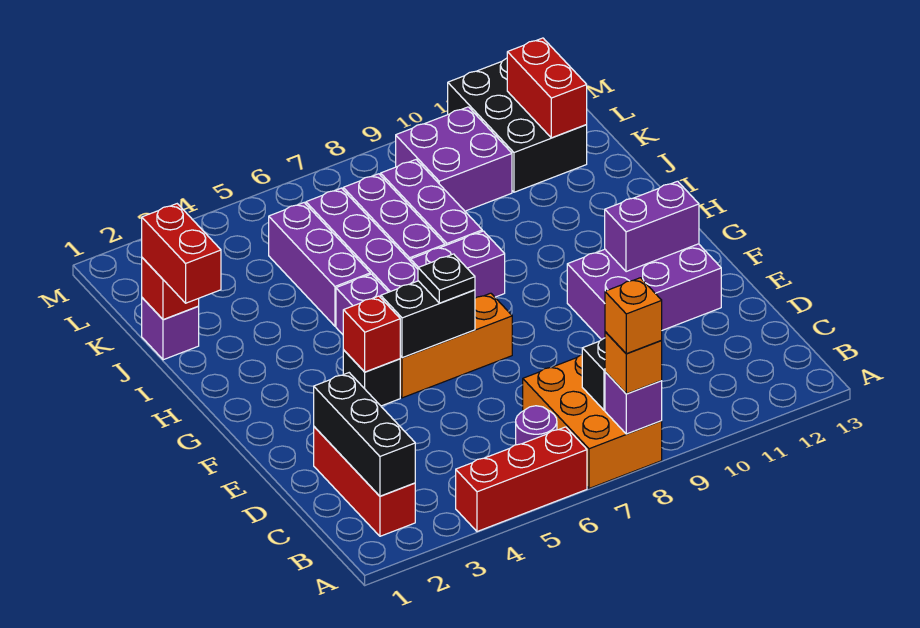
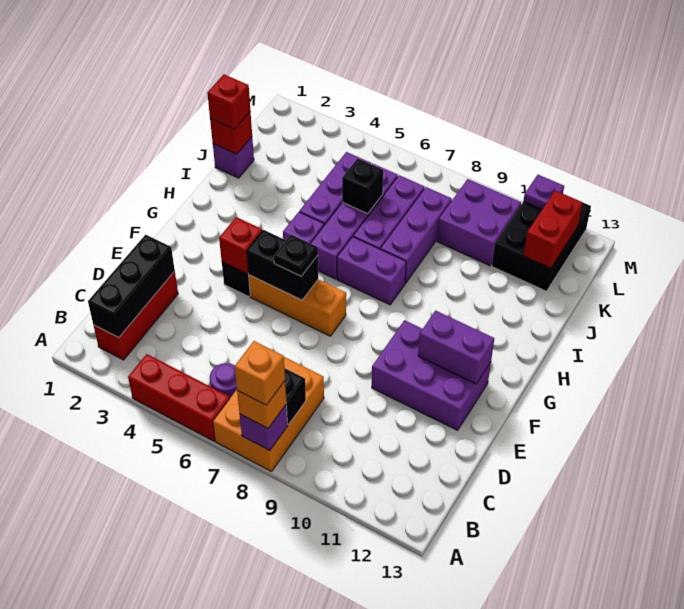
red 1x2 brick [142,204,221,303] -> red 1x1 brick [207,74,250,129]
none -> black 1x1 brick [342,158,383,213]
none -> purple 1x1 plate [523,175,564,209]

